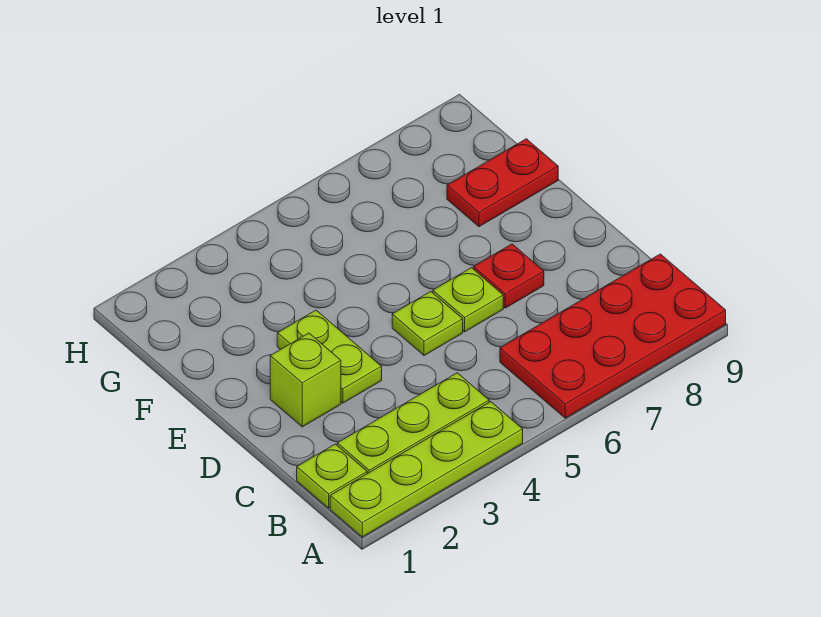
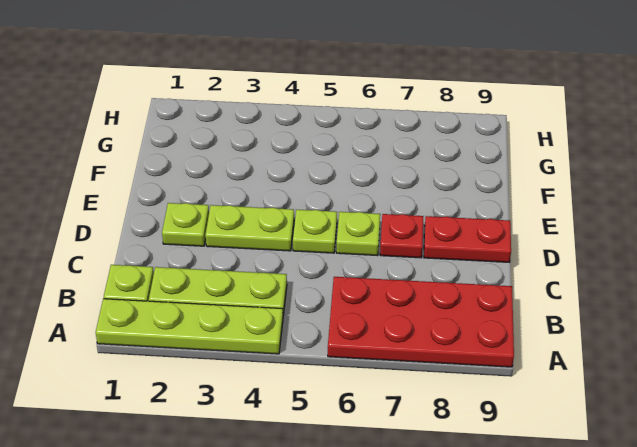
lime 1x1 brick [270,333,341,427] -> lime 1x1 plate [162,203,209,246]
lime 1x2 plate [277,310,382,403] -> lime 1x2 plate turned to [205,205,294,251]
red 1x2 plate [447,139,558,227] -> red 1x2 plate moved to [424,216,511,262]

